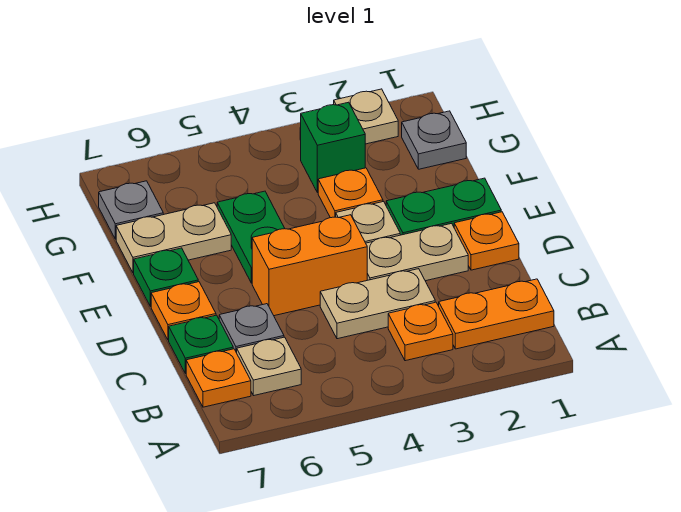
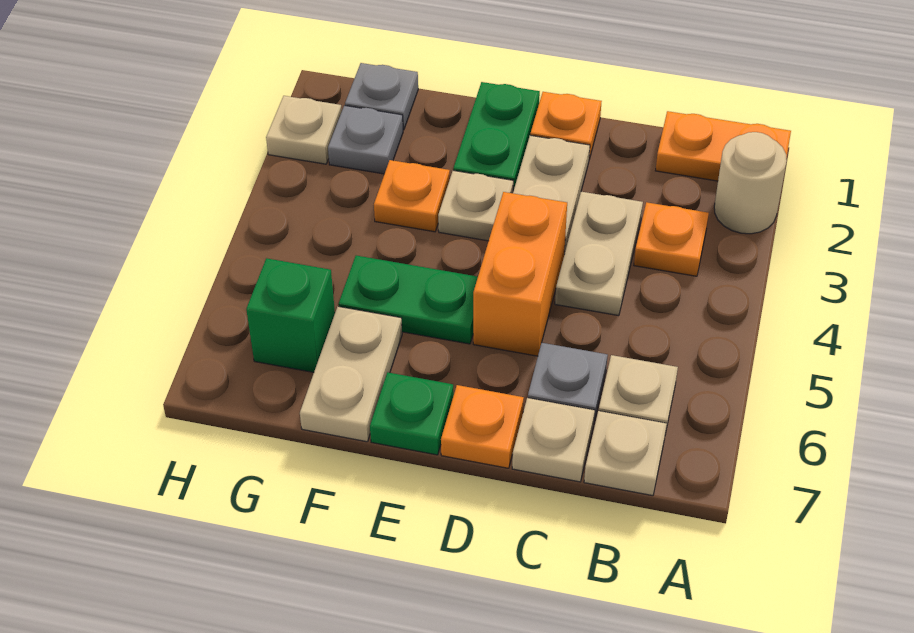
none -> tan 1x1 round brick [714,132,787,234]
orange 1x2 plate [439,279,554,349] -> orange 1x2 plate turned to [656,111,791,181]
orange 1x1 plate [186,349,251,407] -> tan 1x1 plate [584,411,667,496]
green 1x1 plate [169,315,233,374] -> tan 1x1 plate [512,398,595,482]
green 1x1 brick [301,102,365,193] -> green 1x1 brick moved to [246,258,335,372]
grey 1x1 plate [99,181,163,239] -> grey 1x1 plate moved to [328,105,403,174]

